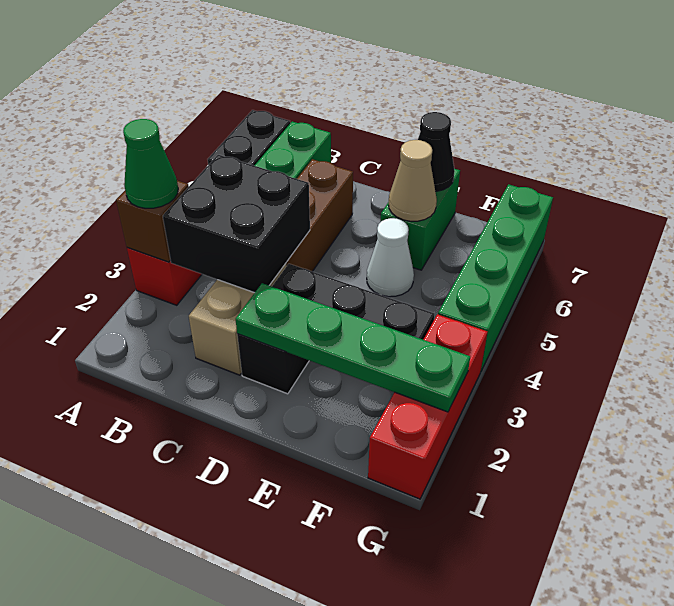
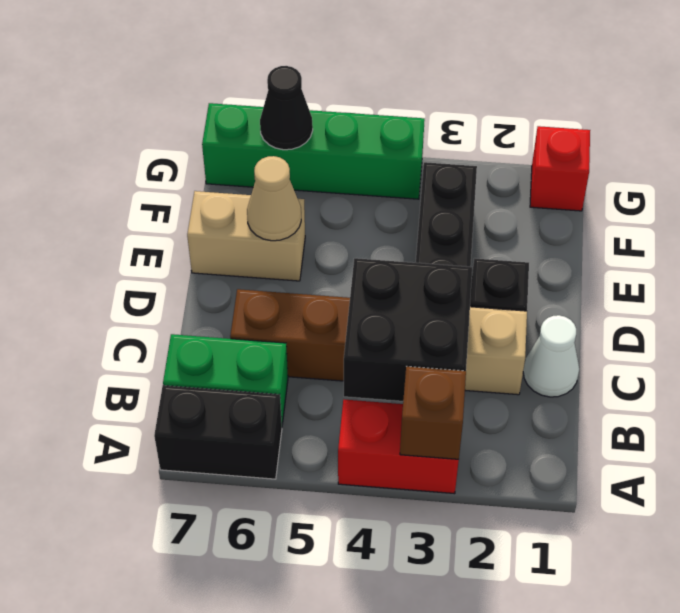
green 1x1 cone [123,119,178,208] -> none
green 1x4 plate [236,283,470,412] -> none
white 1x1 cone [367,218,414,297] -> white 1x1 cone moved to [523,315,579,397]
green 1x2 brick [381,169,460,270] -> tan 1x2 brick [187,191,305,281]
black 1x1 cone [418,112,455,191] -> black 1x1 cone moved to [260,66,313,150]
red 1x3 brick [368,314,487,499] -> red 1x1 brick [530,126,590,211]

